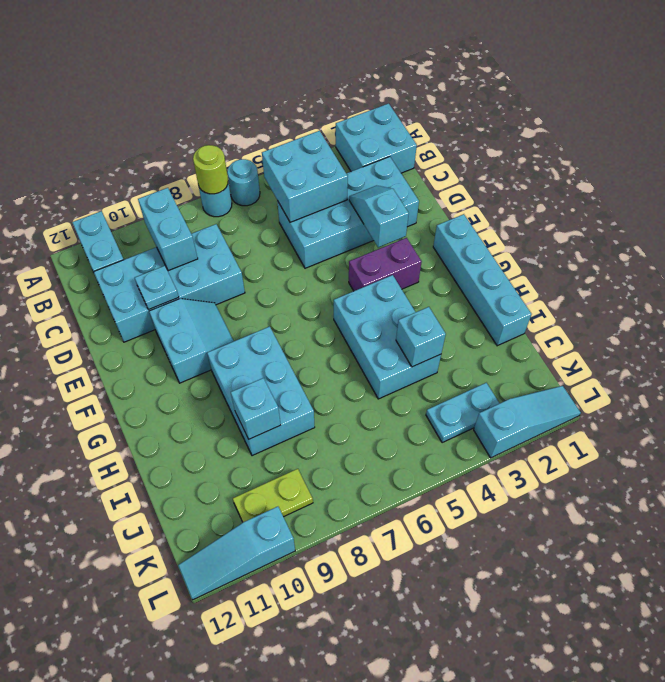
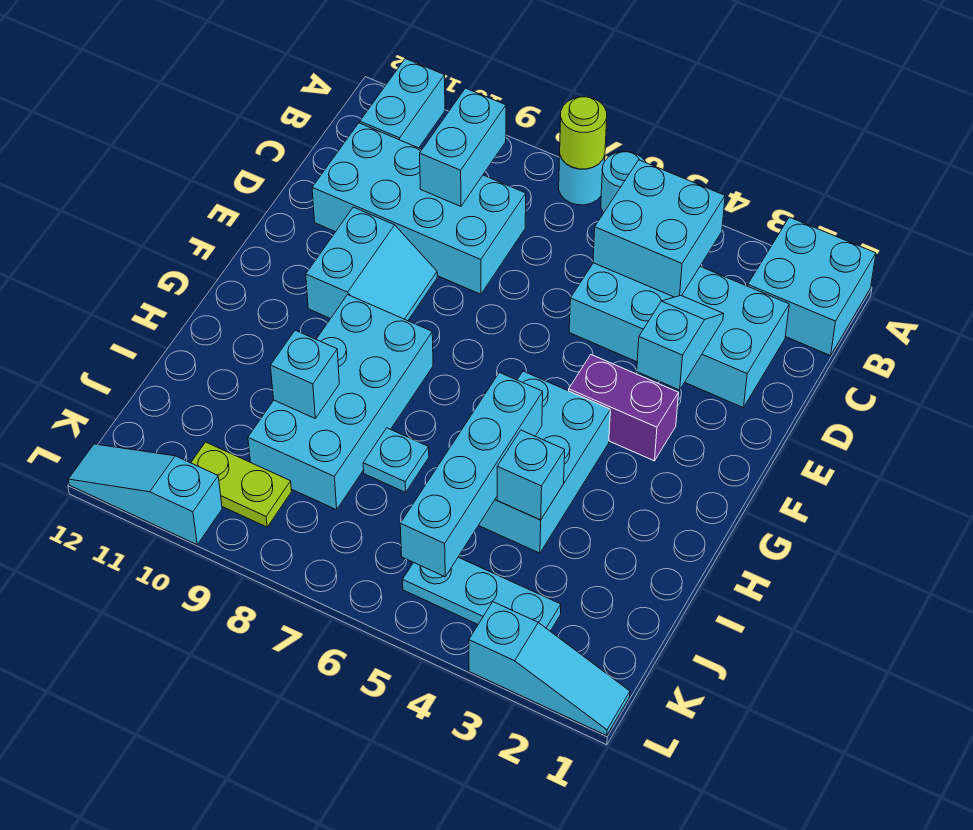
cyan 1x1 plate [135,266,179,310] -> cyan 1x1 plate moved to [363,428,429,492]
cyan 1x4 brick [433,214,532,346] -> cyan 1x4 brick moved to [400,373,543,577]
cyan 2x3 brick [207,326,315,456] -> cyan 2x4 brick [248,295,433,510]
cyan 1x2 plate [426,383,499,443] -> cyan 1x3 plate [403,557,561,631]

